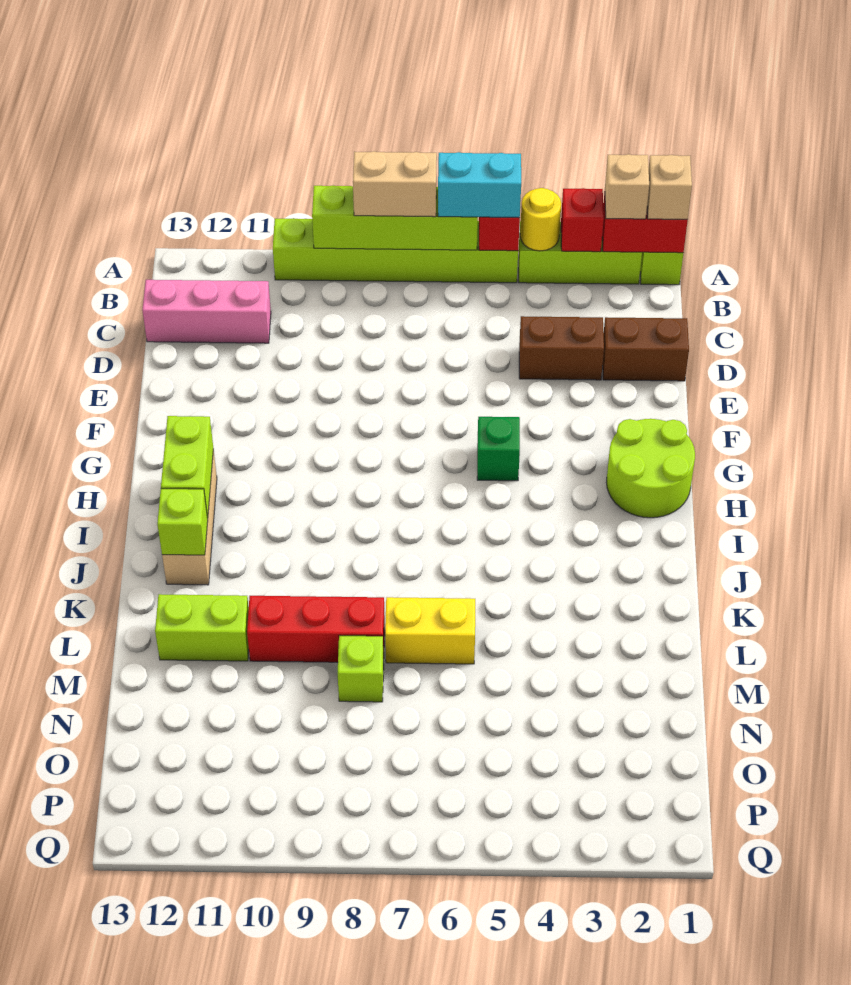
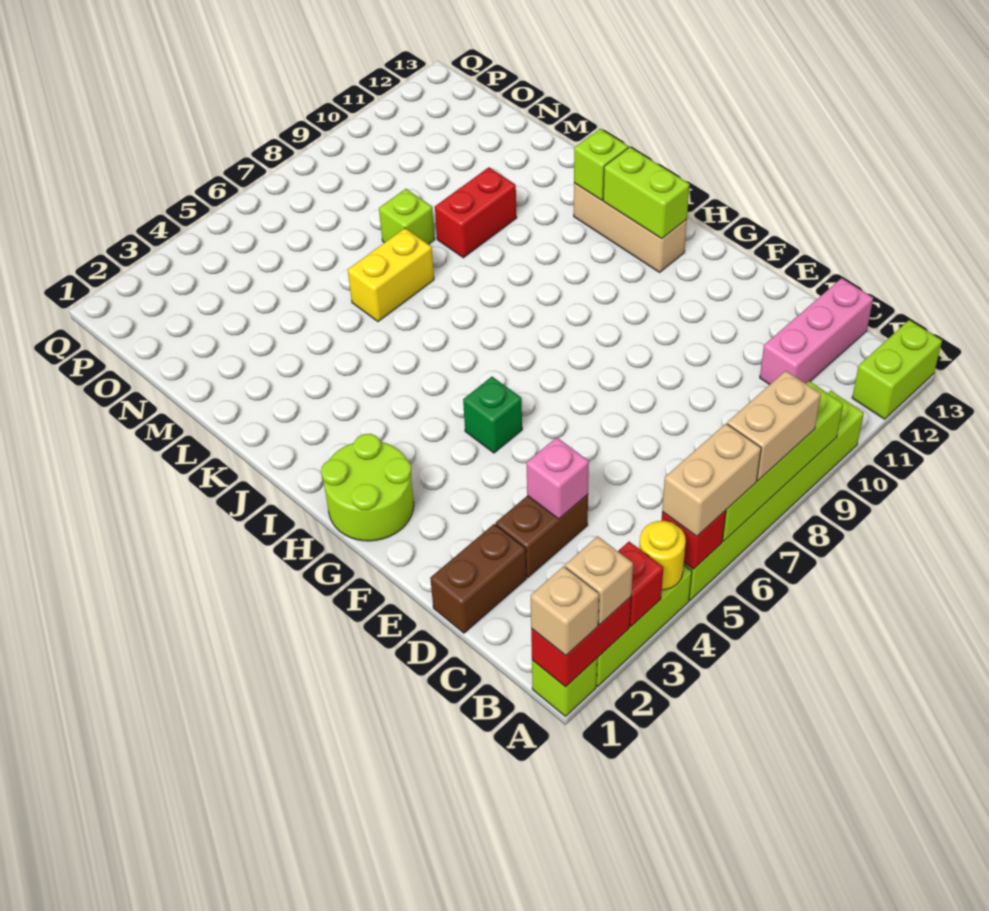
cyan 1x2 brick [438,152,521,218] -> tan 1x2 brick [662,424,761,536]
none -> pink 1x1 brick [526,437,589,519]
red 1x3 brick [247,596,385,662] -> red 1x2 brick [435,167,517,258]
lime 1x2 brick [155,594,249,661] -> lime 1x2 brick moved to [852,320,942,419]

